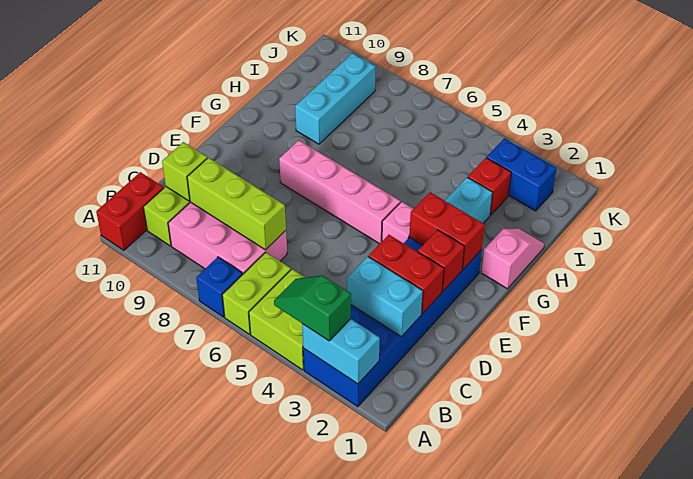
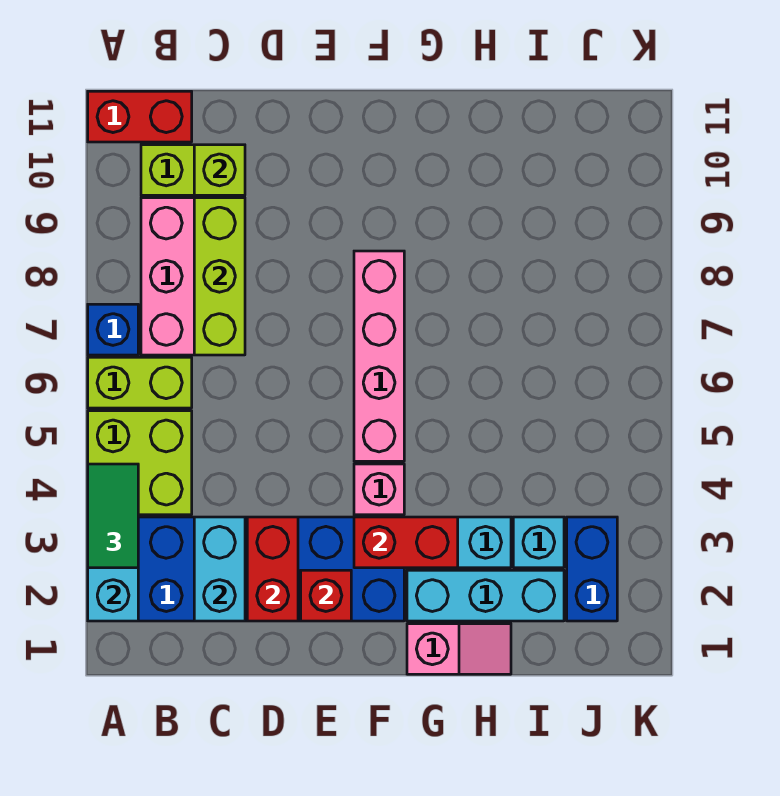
green 1x2 slope [274,276,351,341] -> green 1x2 tile [88,464,138,568]
red 1x2 brick [409,192,484,269] -> red 1x2 brick turned to [354,517,458,568]
cyan 1x3 brick [295,53,376,144] -> cyan 1x3 brick moved to [407,570,564,621]
red 1x1 brick [468,158,511,215] -> cyan 1x1 brick [513,517,564,568]

